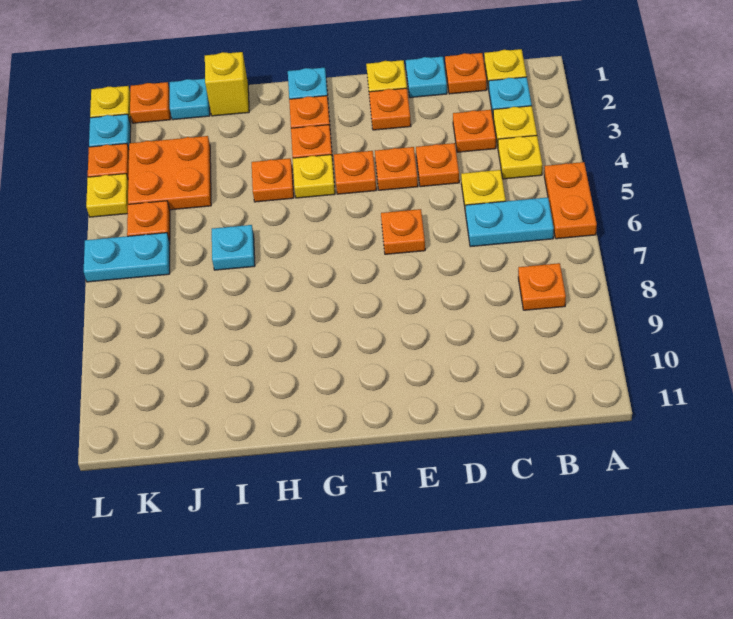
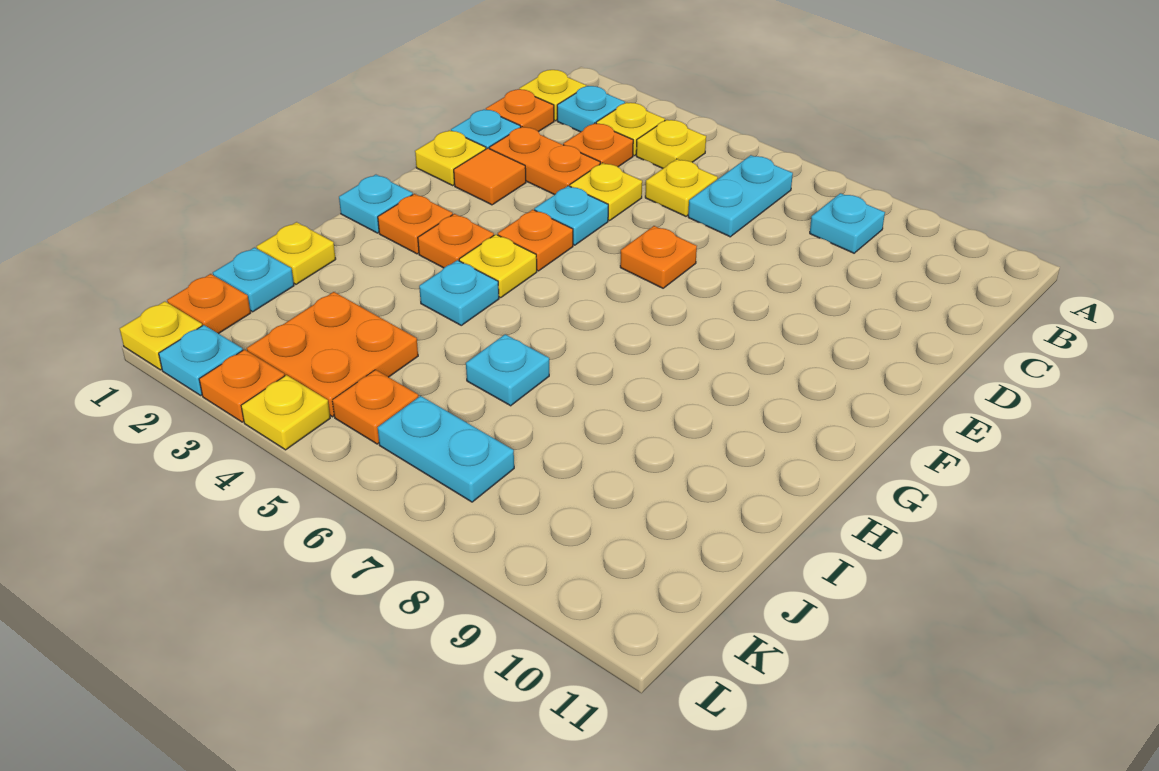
orange 1x2 plate [544,162,597,239] -> orange 1x2 plate moved to [489,127,600,195]
orange 1x1 plate [518,263,566,310] -> cyan 1x1 plate [810,193,885,253]
orange 1x1 plate [416,143,459,187] -> yellow 1x1 plate [570,163,642,221]
orange 1x1 plate [369,88,411,130] -> orange 1x1 tile [454,148,526,205]
orange 1x1 plate [375,147,418,190] -> cyan 1x1 plate [534,186,608,245]
orange 1x1 plate [252,158,294,202] -> cyan 1x1 plate [419,260,499,325]
yellow 1x1 brick [205,52,249,116] -> yellow 1x1 plate [256,222,336,284]
cyan 1x2 plate [84,233,170,282] -> cyan 1x2 plate turned to [378,396,514,502]

